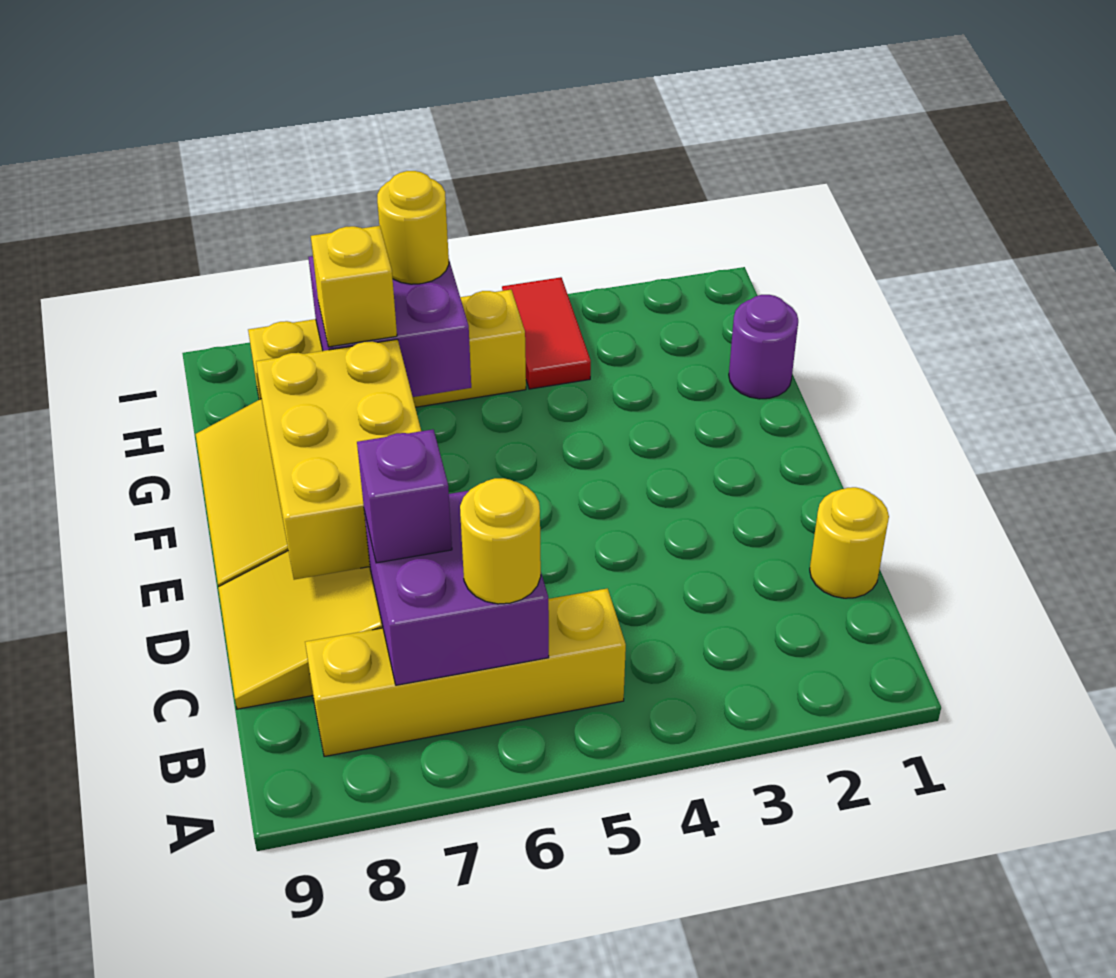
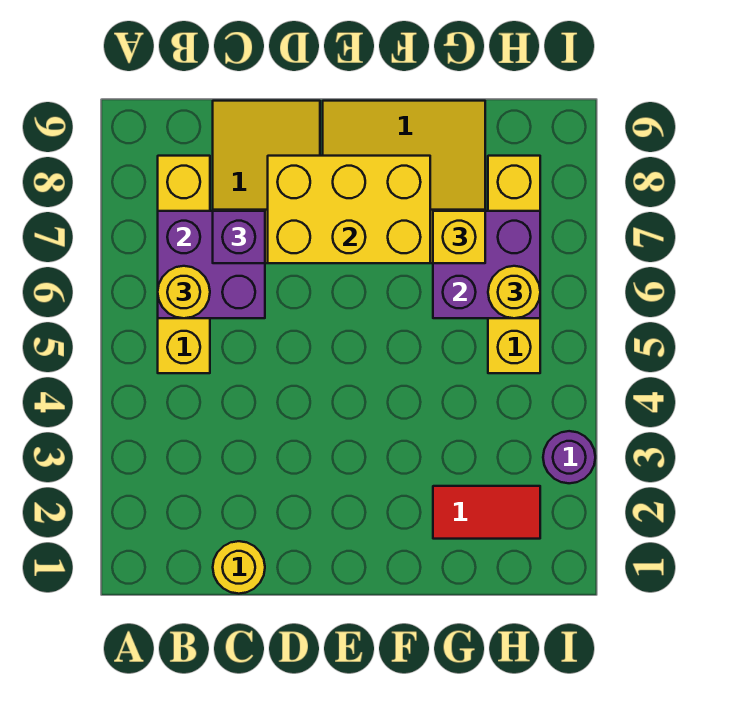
purple 1x1 round brick [729,295,798,399] -> purple 1x1 round brick moved to [543,431,595,483]
red 1x2 tile [502,277,591,389] -> red 1x2 tile moved to [433,486,540,539]

